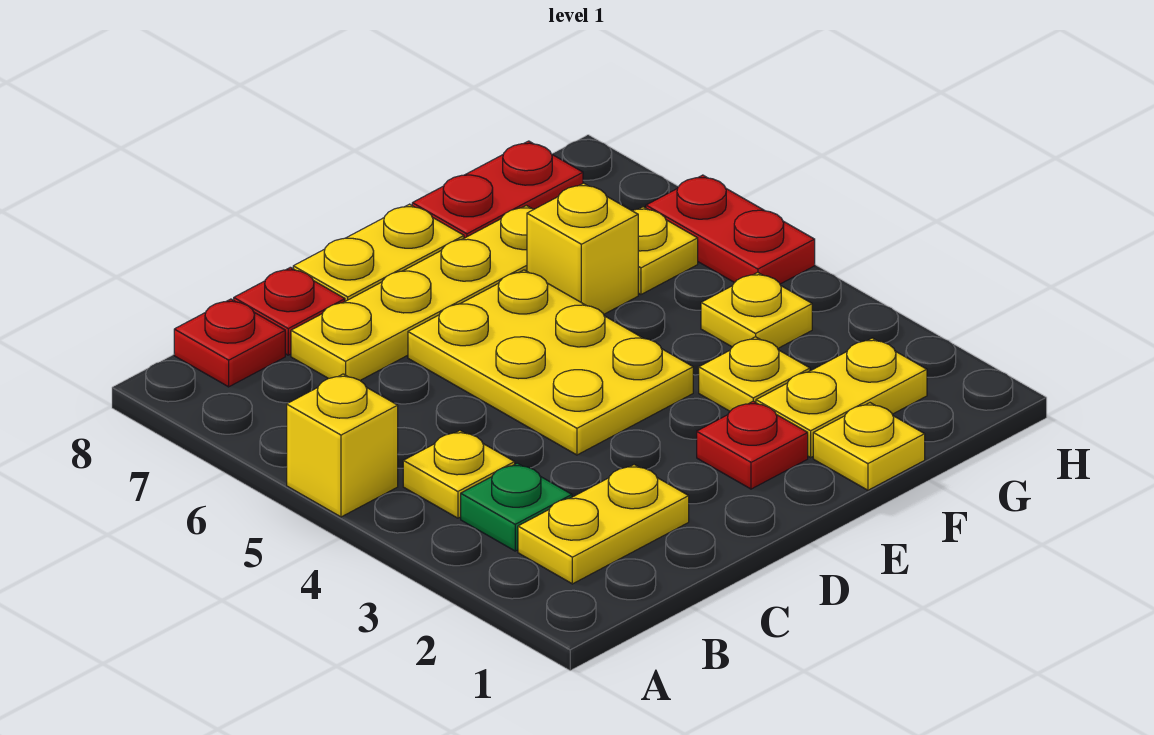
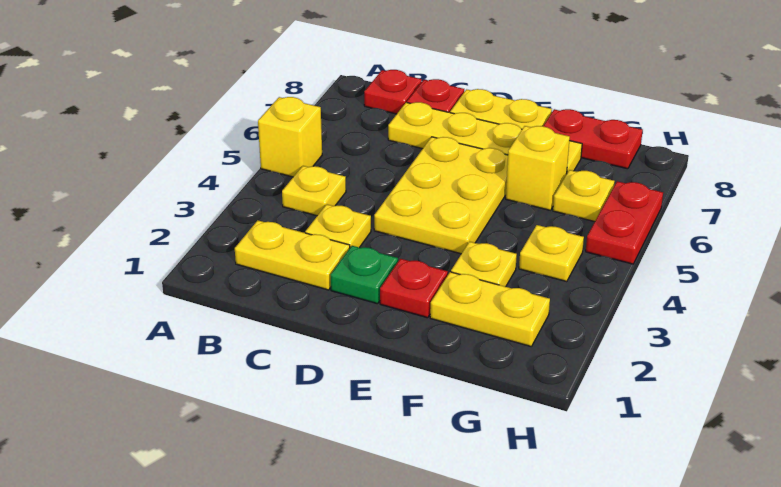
green 1x1 plate [461,463,572,551] -> green 1x1 plate moved to [331,246,398,304]
yellow 1x1 plate [813,403,925,490] -> yellow 1x1 plate moved to [305,204,371,247]

